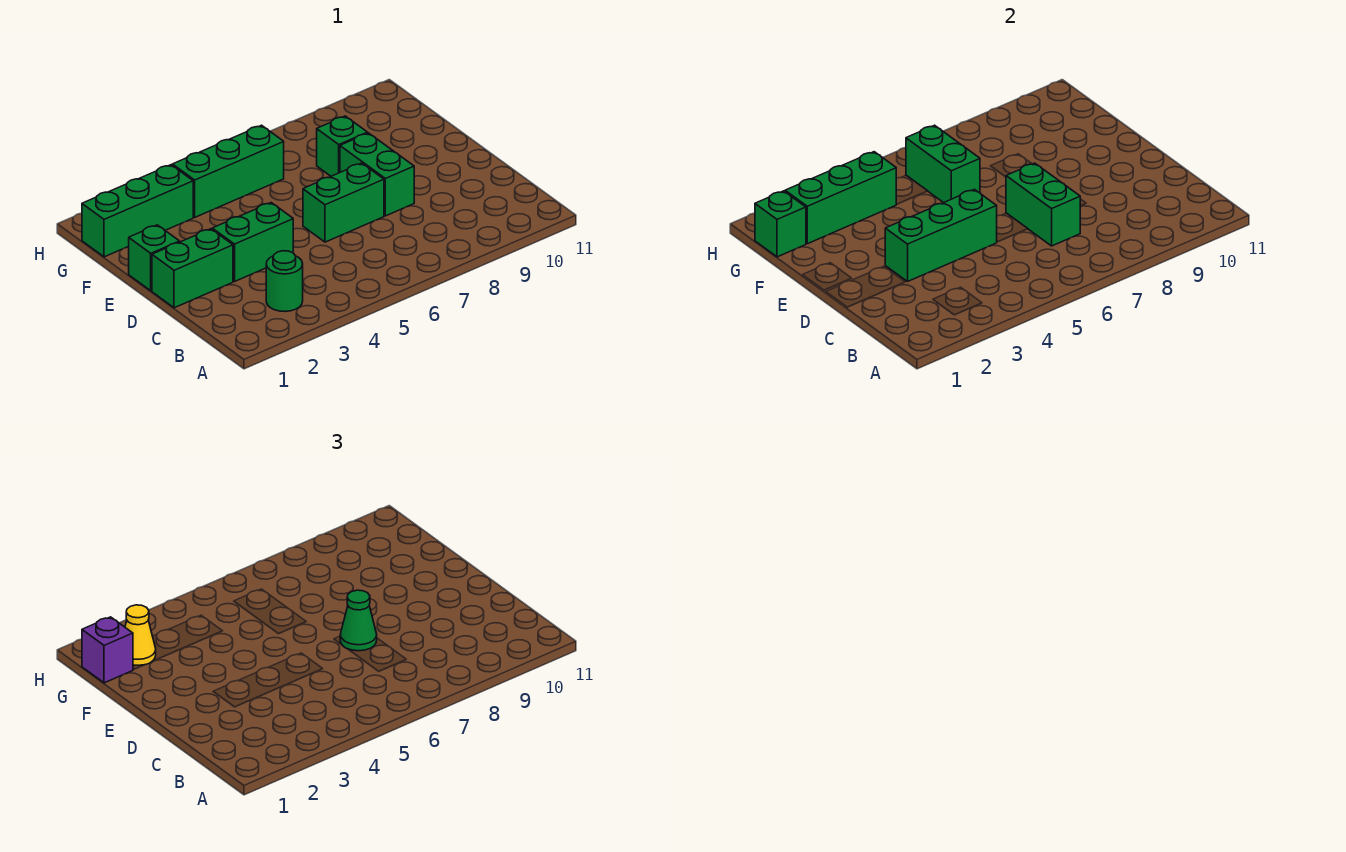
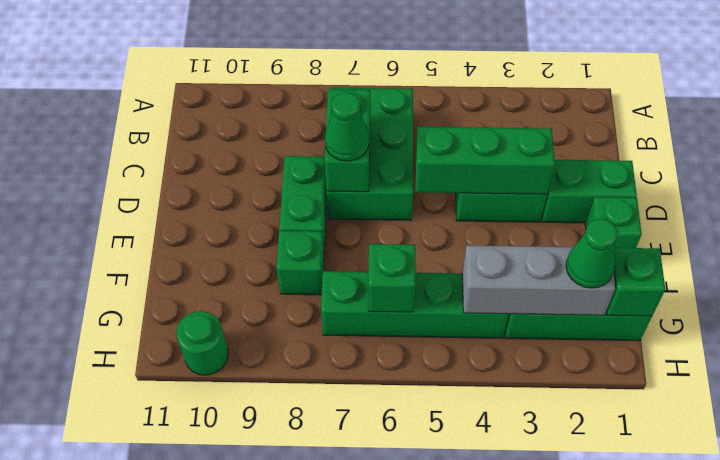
green 1x1 round brick [266,251,303,311] -> green 1x1 round brick moved to [176,311,228,375]
green 1x2 brick [303,163,384,242] -> green 2x3 brick [326,88,413,220]
green 1x2 brick [906,125,980,203] -> green 1x1 brick [368,244,416,312]
purple 1x1 brick [82,617,133,683] -> none
green 1x3 brick [785,152,897,244] -> grey 1x3 brick [462,245,615,315]
yellow 1x1 cone [125,605,156,665] -> green 1x1 cone [566,219,618,288]
green 1x3 brick [172,125,284,217] -> green 1x4 brick [321,271,509,338]

